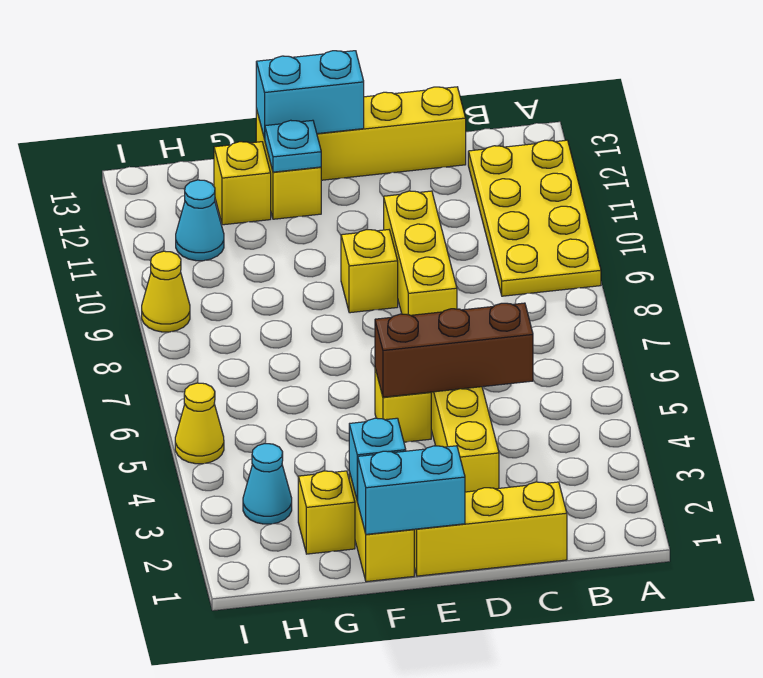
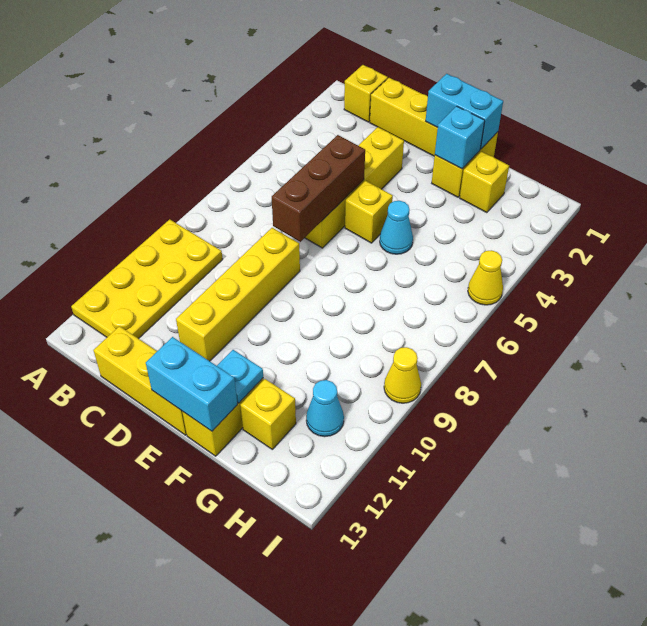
brown 1x3 brick [375,303,533,397] -> brown 1x3 brick turned to [272,135,365,242]
yellow 1x3 brick [384,191,457,315] -> yellow 1x4 brick [176,228,300,361]
yellow 1x1 brick [341,230,398,313] -> yellow 1x1 brick moved to [344,65,388,122]
cyan 1x1 cone [243,444,292,524] -> cyan 1x1 cone moved to [380,201,413,254]

